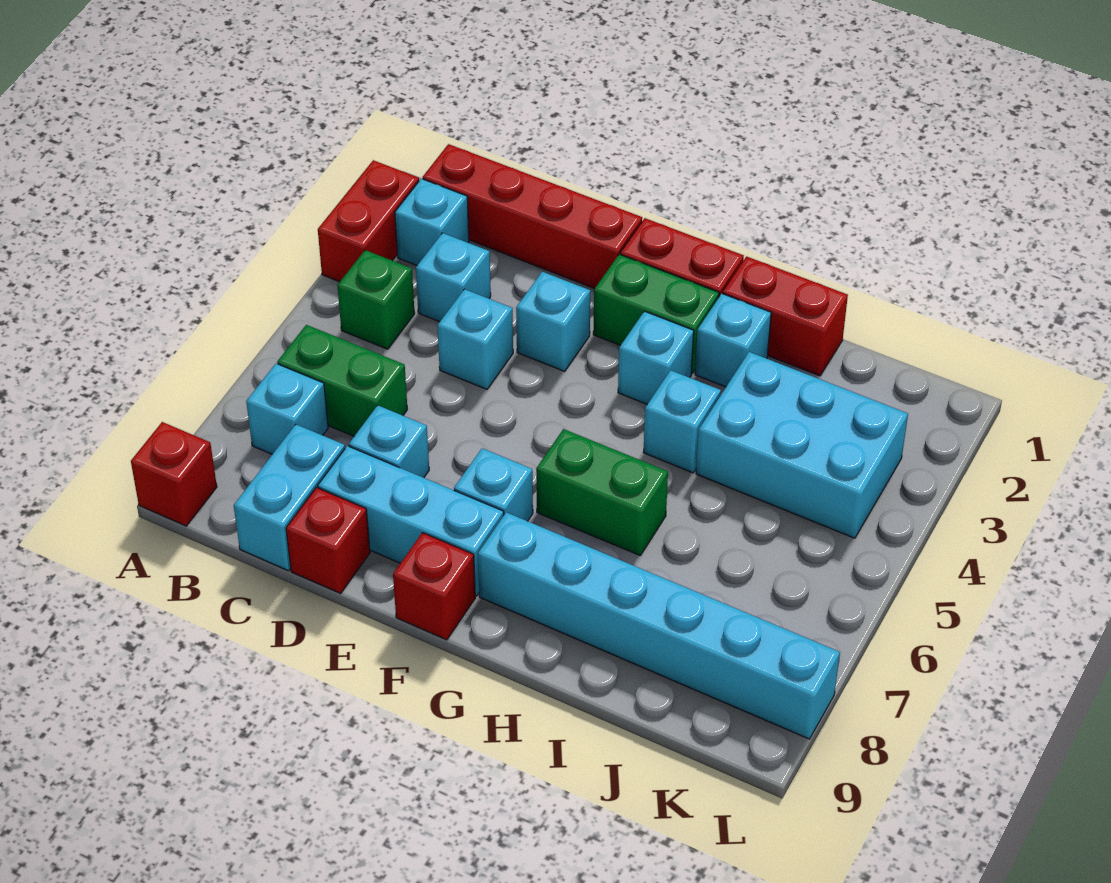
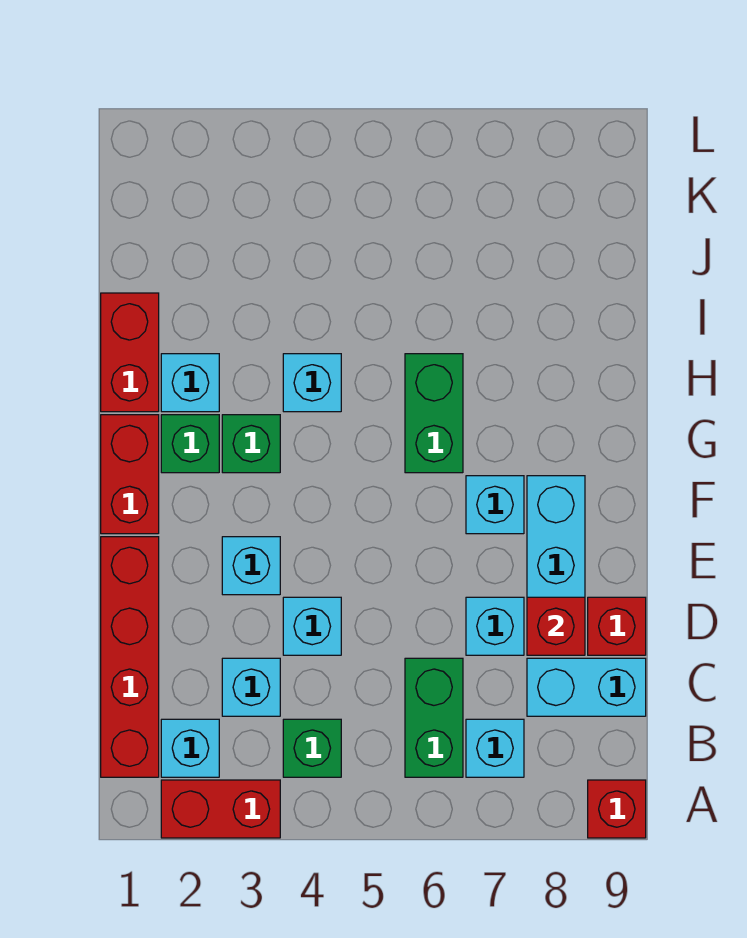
green 1x2 brick [593,254,719,373] -> green 1x1 brick [161,415,219,473]
red 1x1 brick [393,533,475,640] -> red 1x1 brick moved to [527,597,585,655]
cyan 1x1 brick [618,311,694,404] -> green 1x1 brick [222,415,280,473]
cyan 1x6 brick [478,512,840,739] -> none
cyan 2x3 brick [696,352,908,538] -> none

